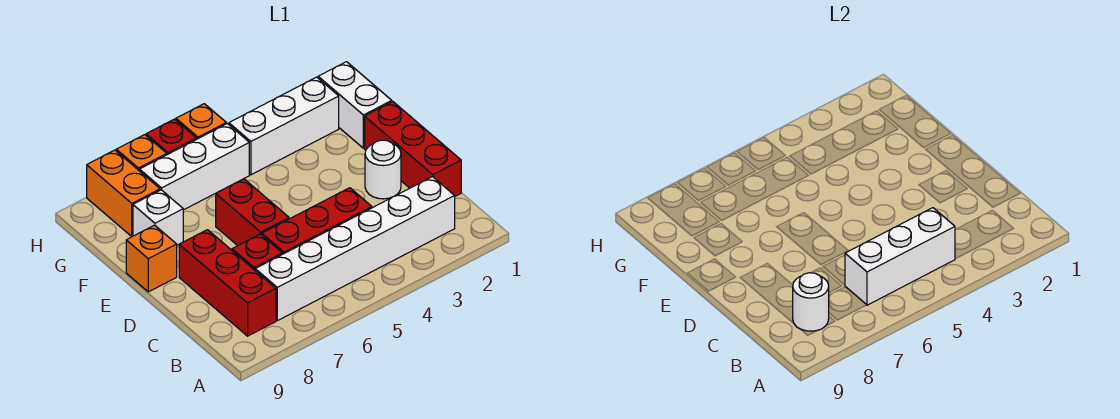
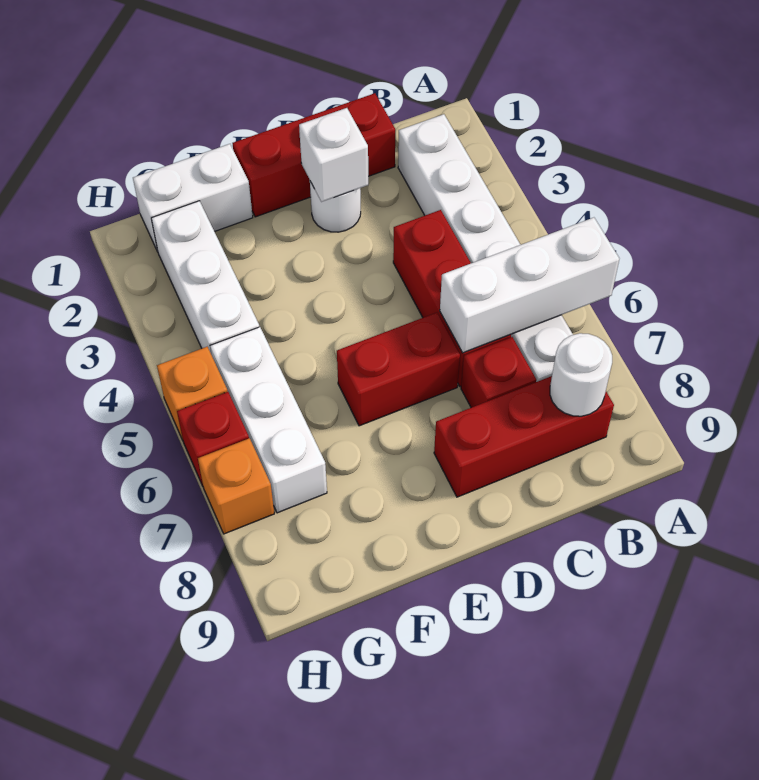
white 1x3 brick [845,208,955,305] -> white 1x3 brick turned to [440,218,619,353]
orange 1x1 brick [126,225,177,292] -> none
white 1x1 brick [133,190,183,245] -> white 1x1 brick moved to [299,108,368,202]
orange 1x2 brick [87,150,160,236] -> none

